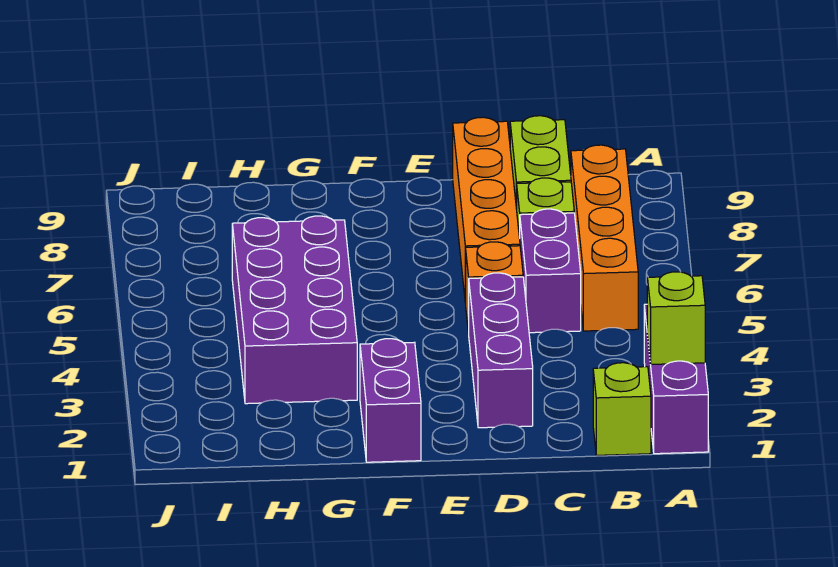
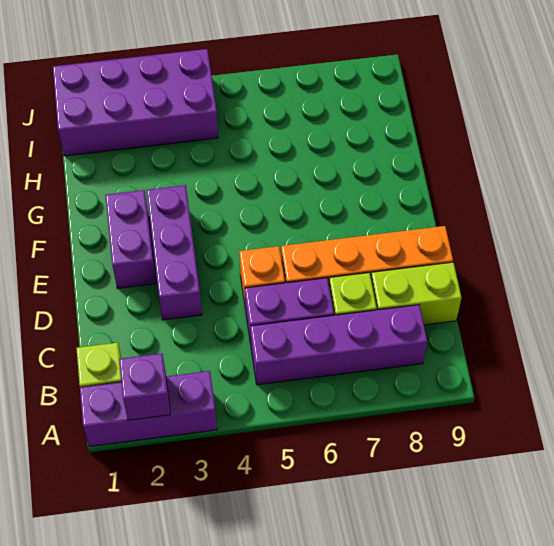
lime 1x1 brick [647,272,705,364] -> purple 1x1 brick [119,353,170,420]
orange 1x4 brick [571,145,638,331] -> purple 1x4 brick [250,305,427,385]
purple 1x3 brick [469,273,533,428] -> purple 1x3 brick turned to [147,185,202,320]
purple 1x2 brick [360,339,421,462] -> purple 1x2 brick turned to [105,190,156,289]
purple 2x4 brick [232,216,357,404] -> purple 2x4 brick moved to [53,49,218,156]

